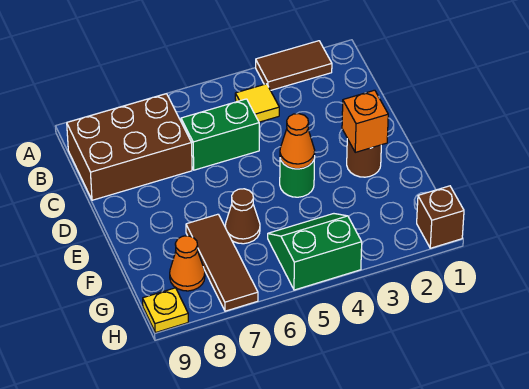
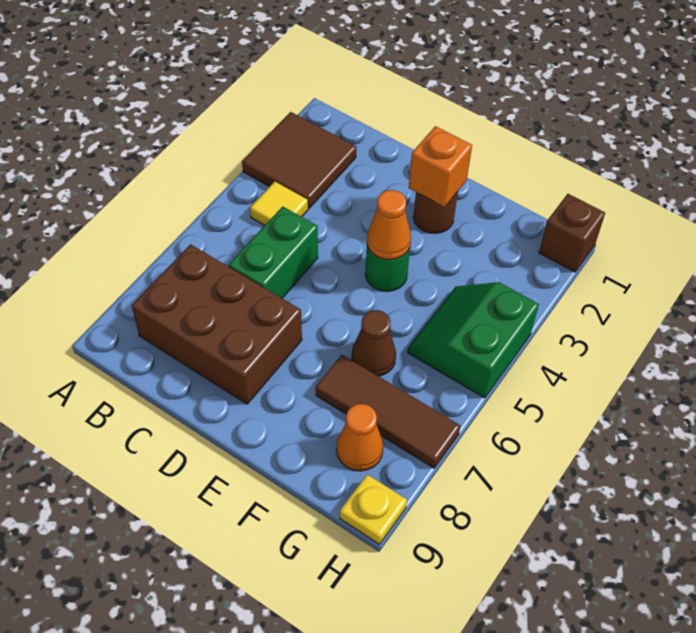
brown 1x2 tile [256,41,332,90] -> brown 2x2 tile [242,112,356,208]
brown 2x3 brick [67,94,192,200] -> brown 2x3 brick turned to [132,244,302,404]

